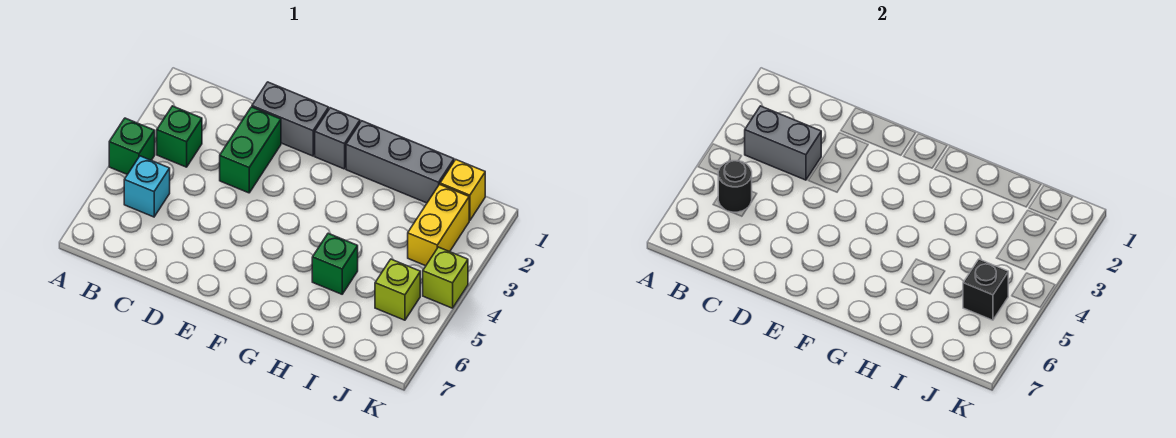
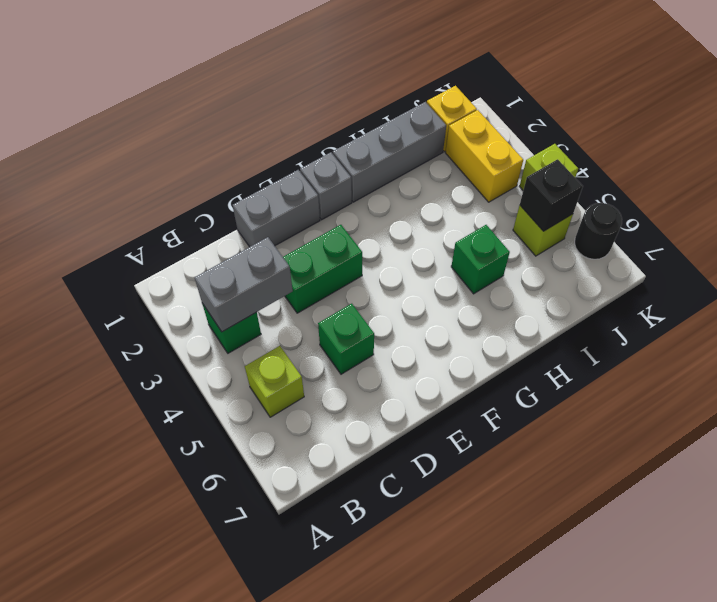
green 1x1 brick [109,118,155,174] -> green 1x1 brick moved to [318,304,374,374]
cyan 1x1 brick [124,156,170,217] -> lime 1x1 brick [245,346,304,417]
black 1x1 round brick [718,161,752,212] -> black 1x1 round brick moved to [575,203,622,259]
green 1x2 brick [220,107,281,193] -> green 1x2 brick turned to [283,225,362,313]

